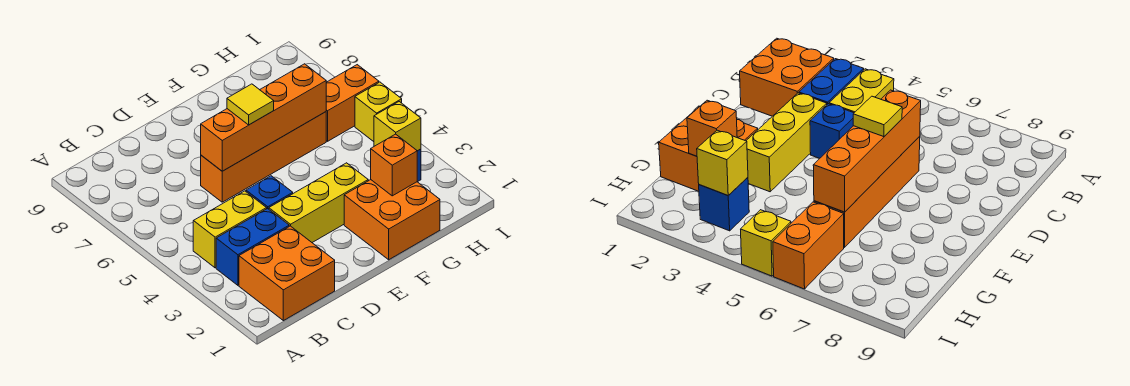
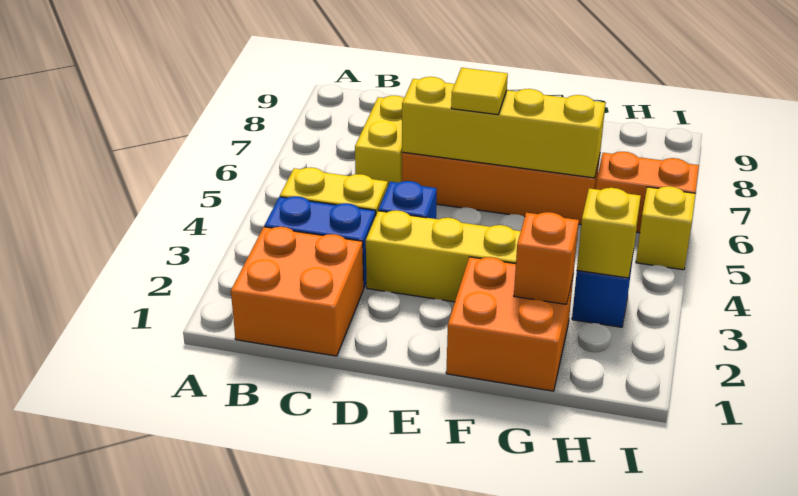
none -> yellow 1x2 brick [355,96,404,185]
orange 1x4 brick [201,64,326,171] -> yellow 1x4 brick [402,77,605,178]

